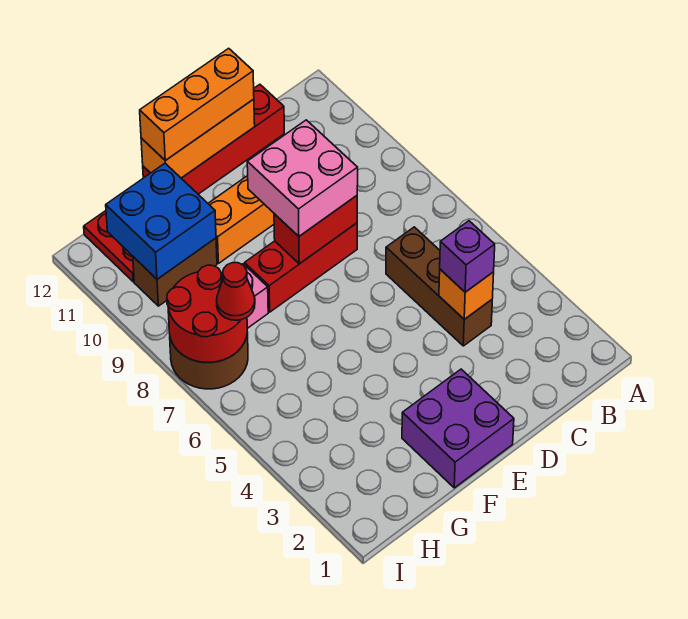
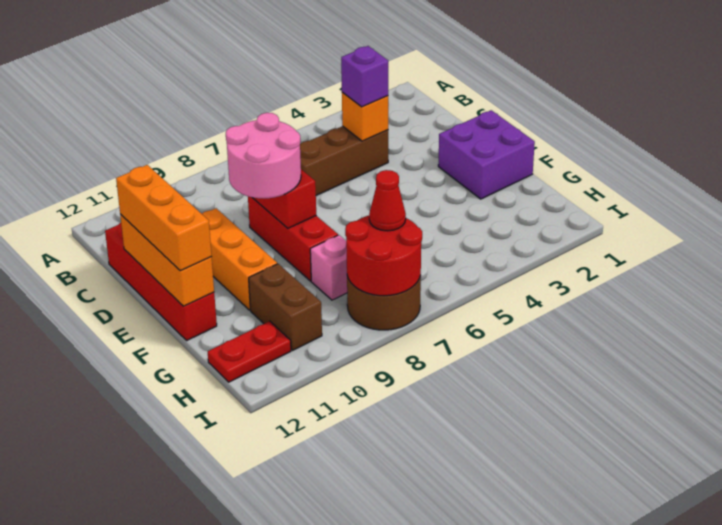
pink 2x2 brick [247,120,358,236] -> pink 2x2 round brick [226,113,301,199]
blue 2x2 brick [106,163,216,279] -> none

